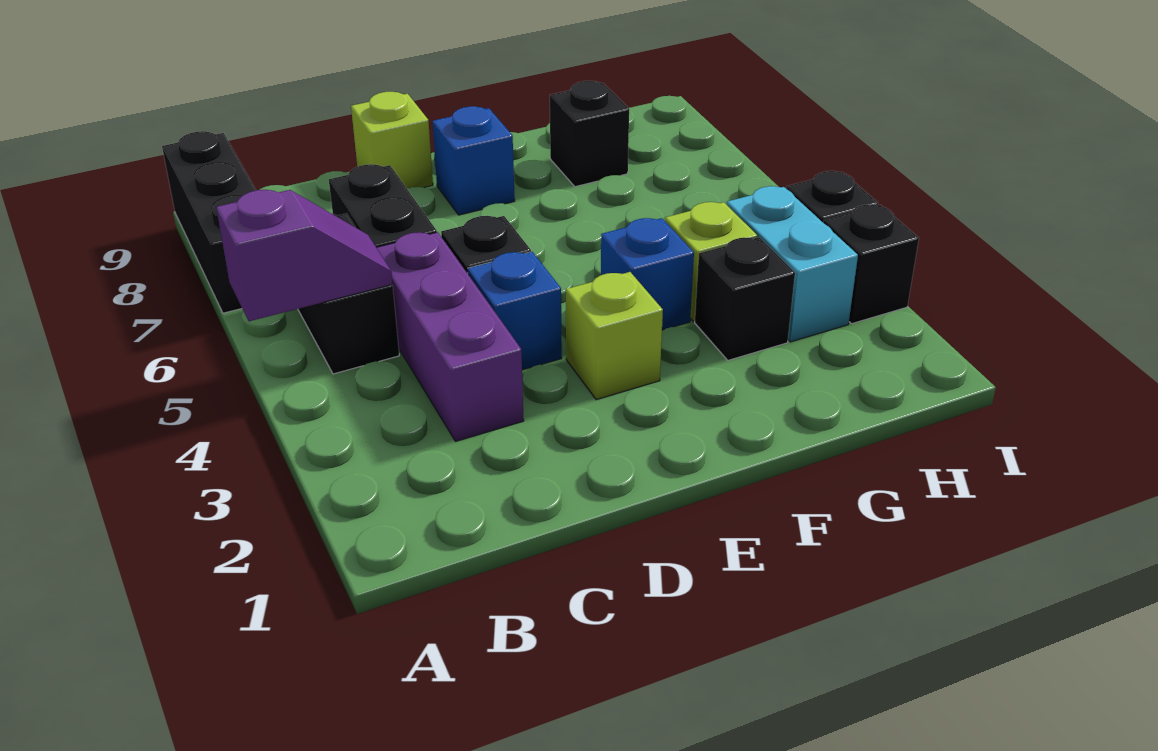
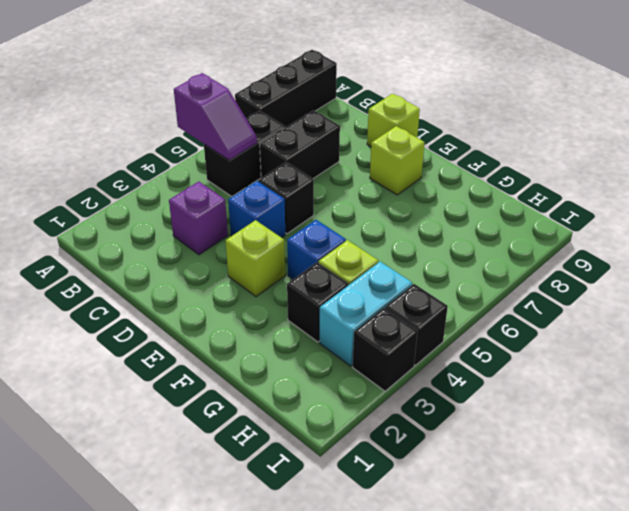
purple 1x3 brick [376,232,524,441] -> purple 1x1 brick [169,181,228,255]
blue 1x1 brick [433,106,515,215] -> lime 1x1 brick [370,126,425,195]
black 1x1 brick [550,81,629,187] -> none

